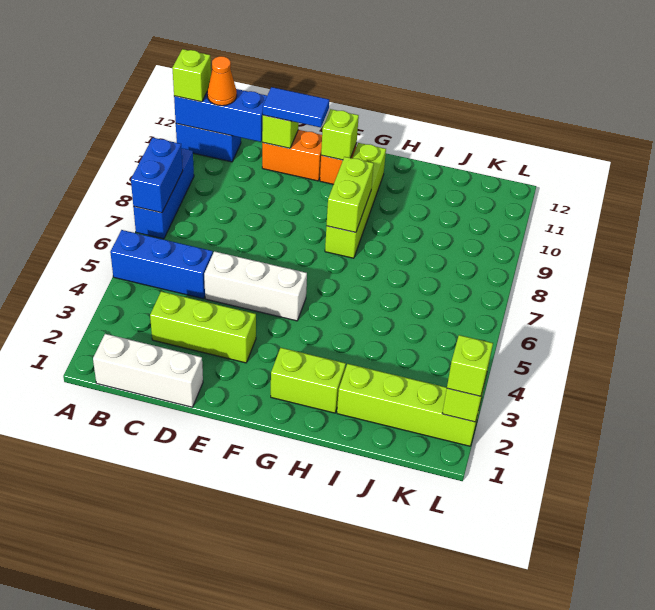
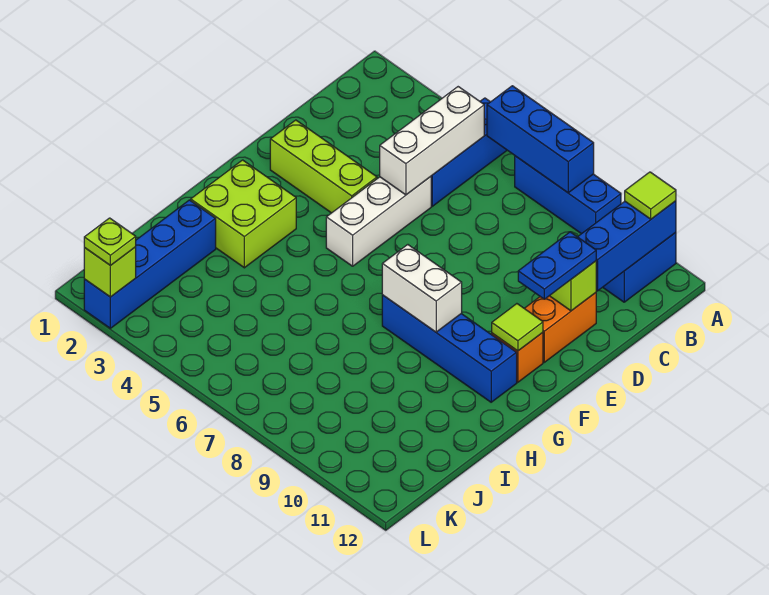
blue 1x2 brick [131,138,183,213] -> blue 1x3 brick [487,86,594,193]
lime 1x1 brick [173,49,211,102] -> lime 1x1 tile [625,172,676,219]
white 1x3 brick [93,334,203,407] -> white 1x3 brick moved to [380,87,484,195]
orange 1x1 cone [207,56,237,106] -> none
lime 1x3 brick [150,291,256,363] -> lime 1x3 brick turned to [270,120,377,213]
blue 1x2 tile [263,87,329,127] -> blue 1x2 plate [518,232,596,299]
lime 1x1 brick [321,109,359,160] -> lime 1x1 tile [492,304,543,351]
lime 1x2 brick [271,348,346,413] -> lime 2x2 brick [191,160,296,268]
lime 1x4 brick [325,143,386,258] -> blue 1x4 brick [382,295,517,402]
lime 1x2 brick [327,157,374,232] -> white 1x2 brick [382,245,462,332]
lime 1x4 brick [337,364,481,446] -> blue 1x4 brick [84,200,216,328]
lime 1x1 brick [447,335,493,396] -> lime 1x1 plate [84,218,136,266]

